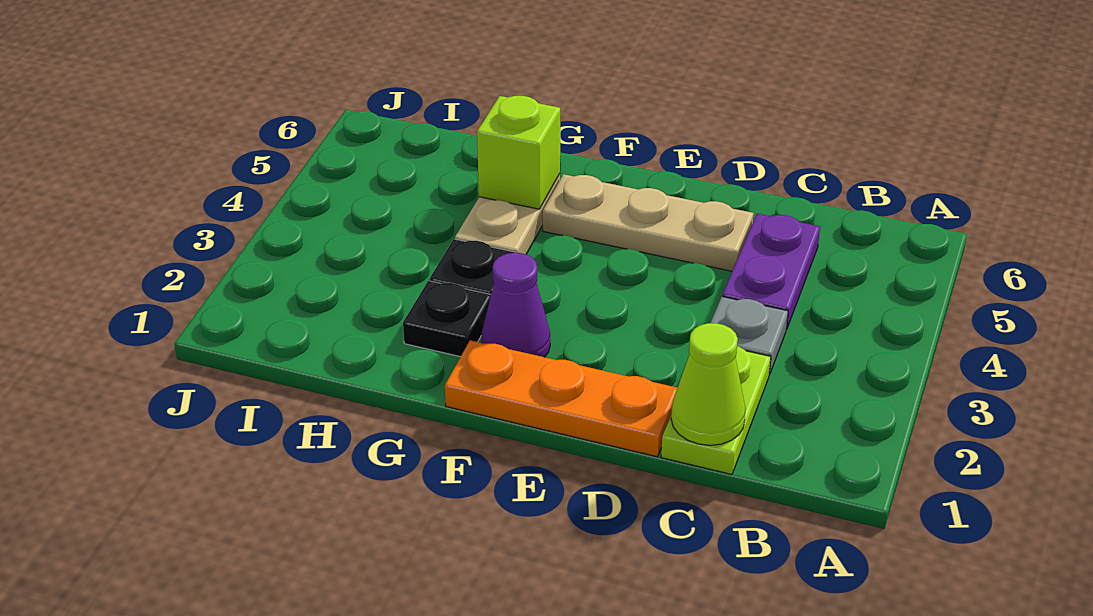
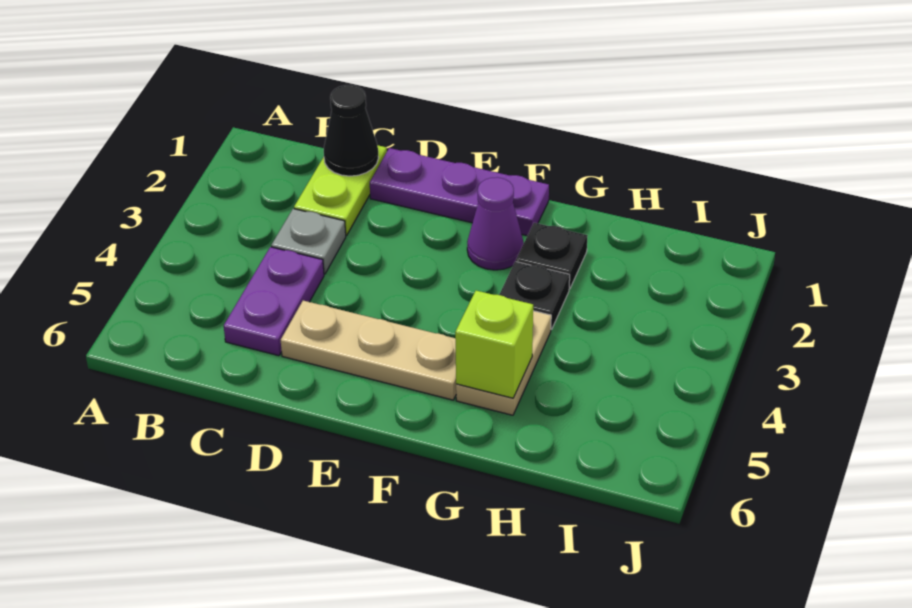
lime 1x1 cone [671,323,745,445] -> black 1x1 cone [324,85,378,176]
orange 1x3 plate [445,340,677,457] -> purple 1x3 plate [370,148,549,236]

